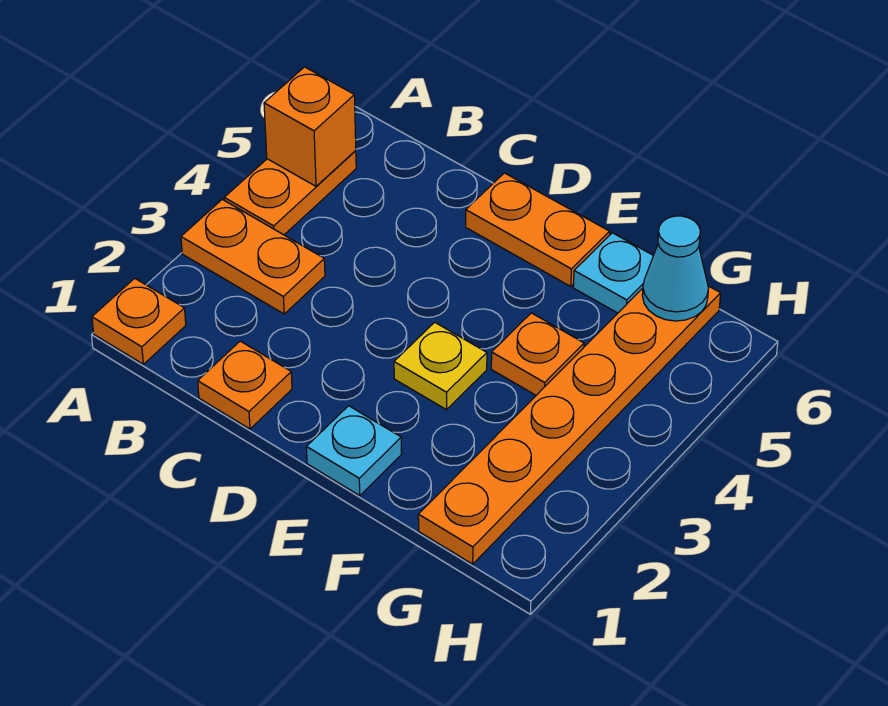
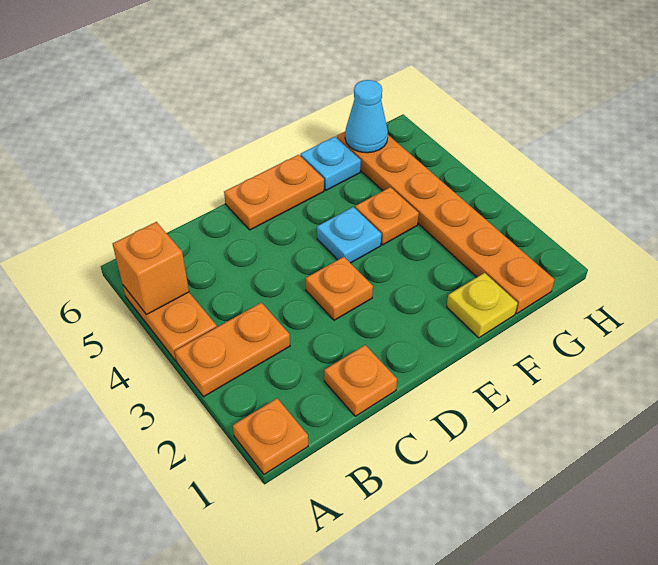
none -> orange 1x1 plate [305,257,373,320]
cyan 1x1 plate [307,406,402,495] -> cyan 1x1 plate moved to [317,207,381,263]
yellow 1x1 plate [394,322,487,410] -> yellow 1x1 plate moved to [447,273,518,338]

